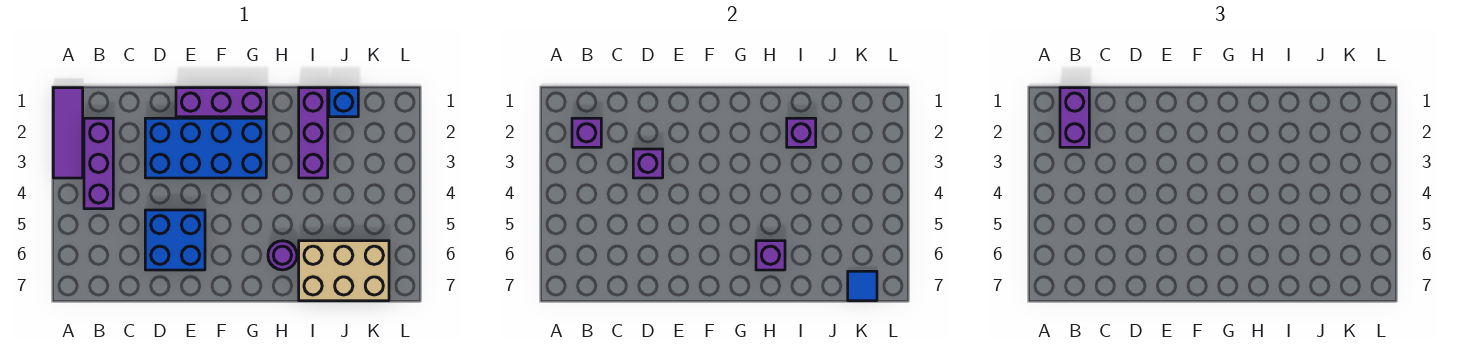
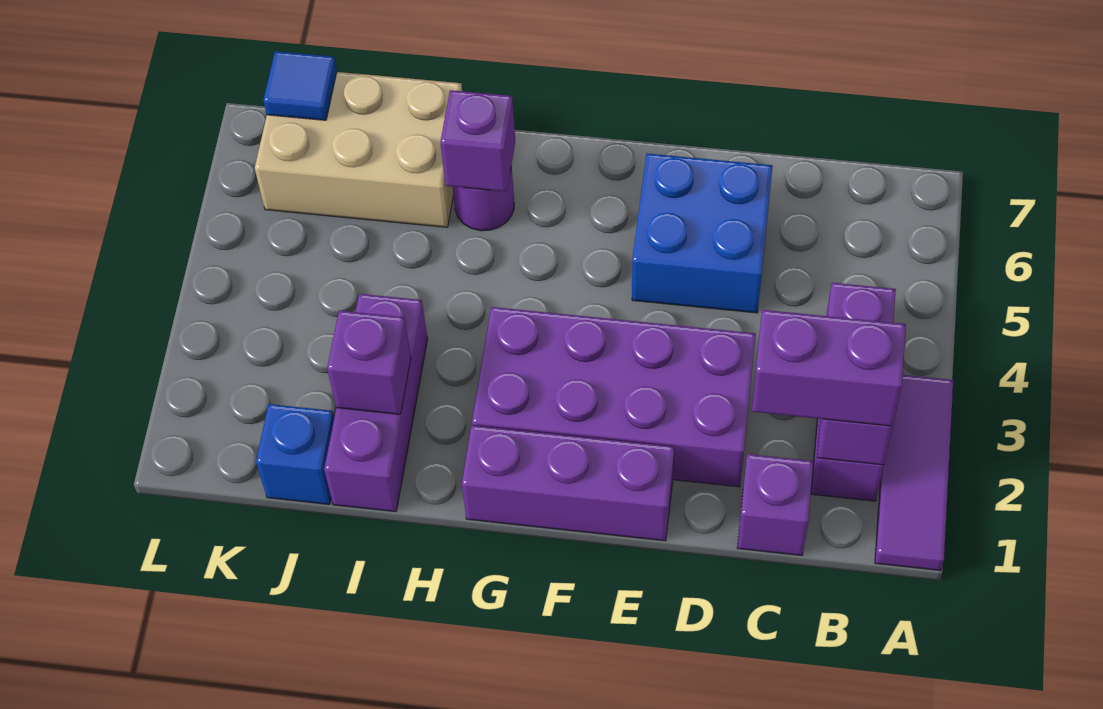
purple 1x2 brick [1060,88,1089,147] -> purple 1x2 brick turned to [752,310,906,426]
blue 2x4 brick [145,118,266,178] -> purple 2x4 brick [472,307,756,487]
purple 1x1 brick [633,149,663,178] -> purple 1x1 brick moved to [737,454,814,555]

